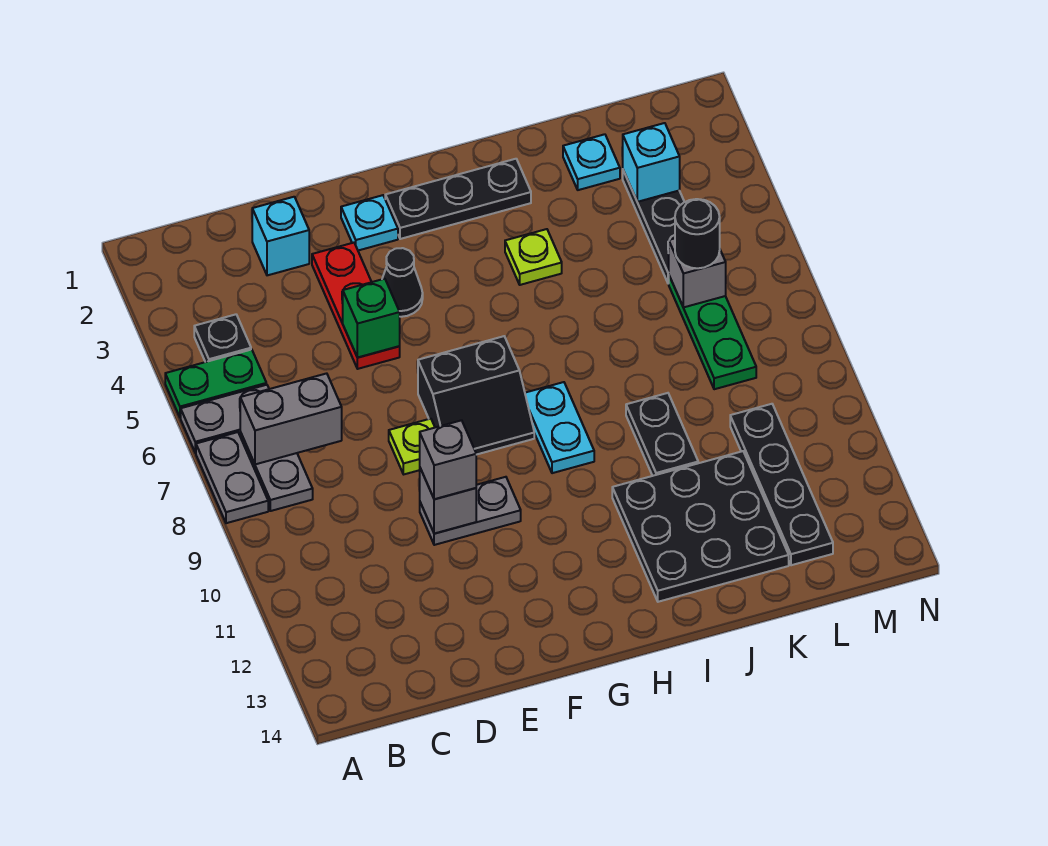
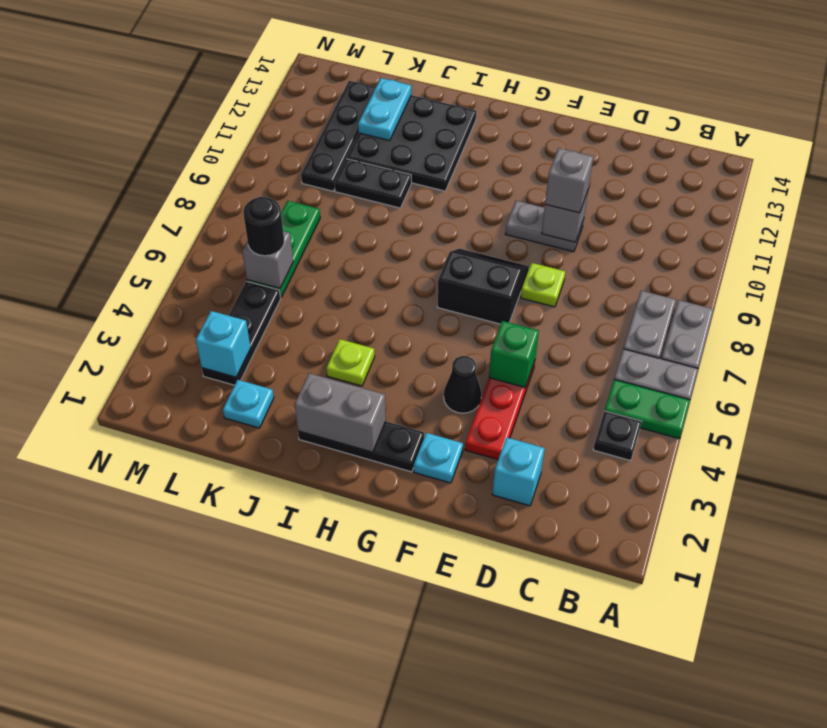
grey 1x2 brick [240,373,342,464] -> grey 1x2 brick moved to [294,373,386,452]
cyan 1x2 plate [525,382,594,473] -> cyan 1x2 plate moved to [358,78,411,140]
black 1x2 plate [626,393,698,476] -> black 1x2 plate turned to [334,159,411,208]

